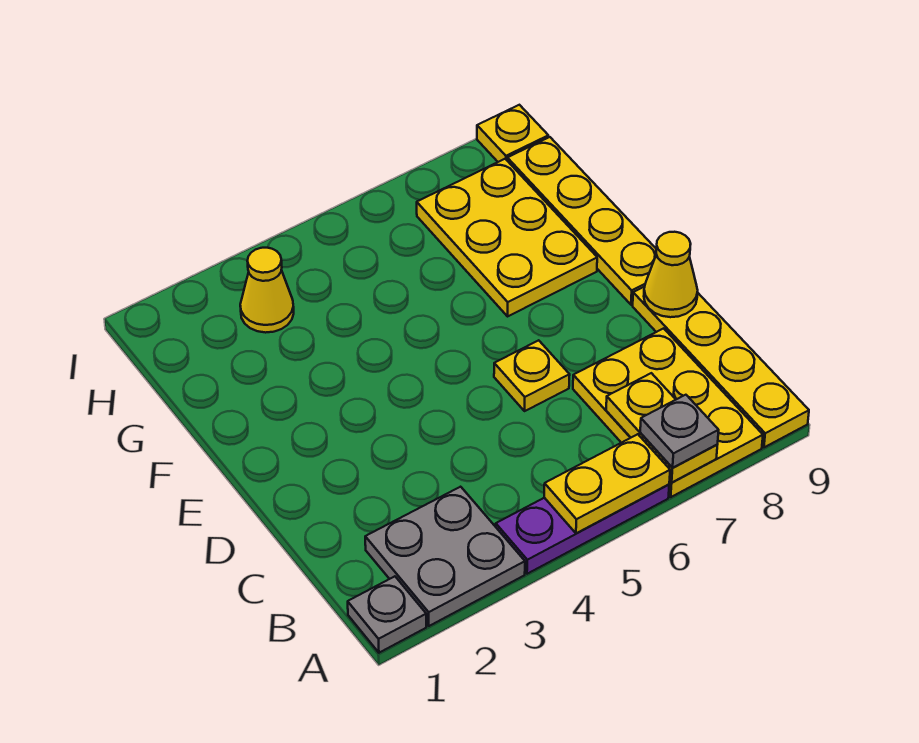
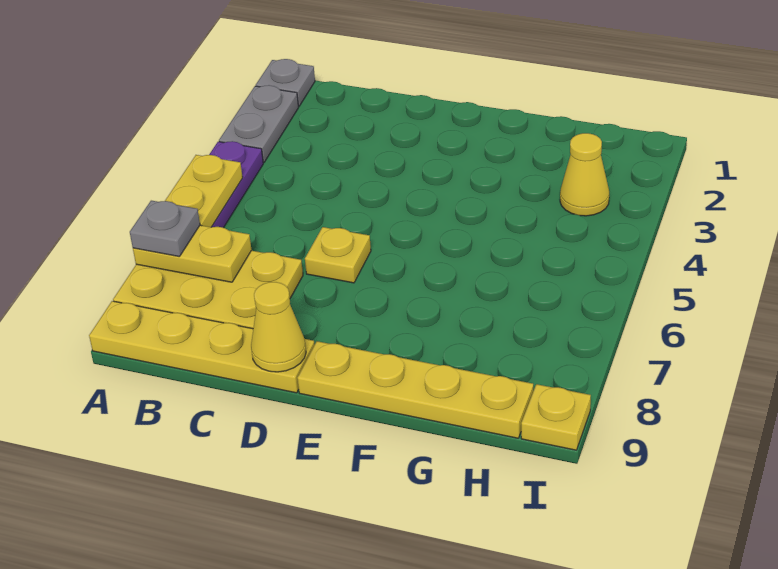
grey 2x2 plate [365,487,525,626] -> grey 1x2 plate [219,85,298,163]
yellow 2x3 plate [417,159,597,316] -> none

